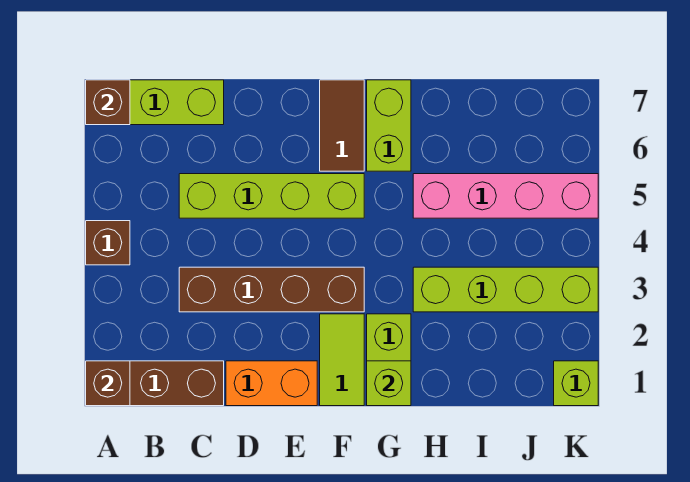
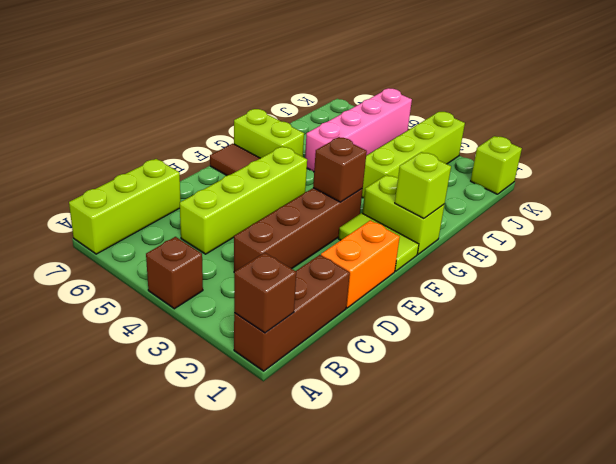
brown 1x1 brick [86,80,130,125] -> brown 1x1 brick moved to [313,137,367,202]

